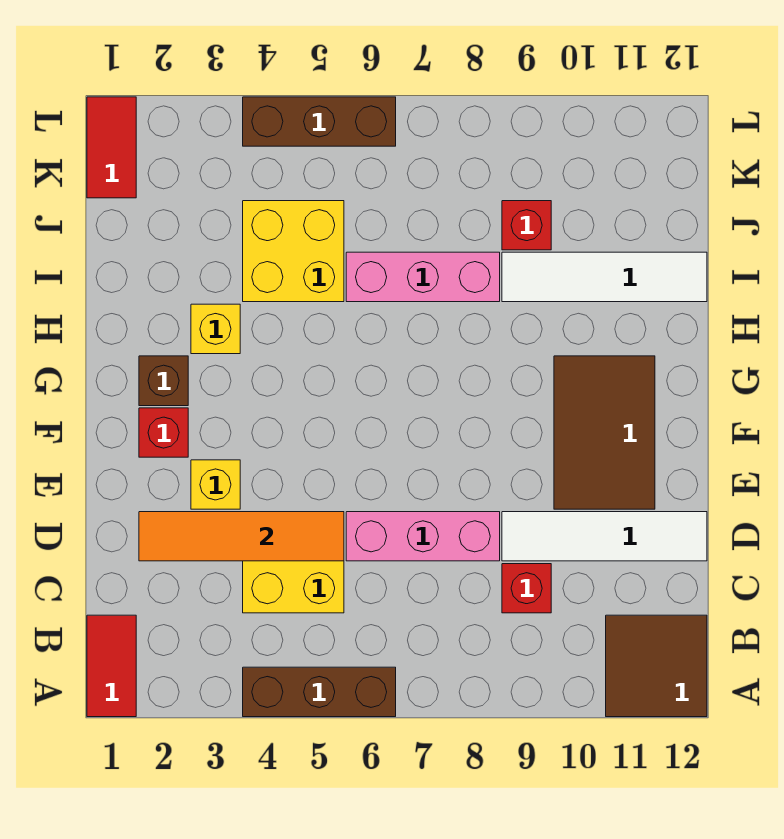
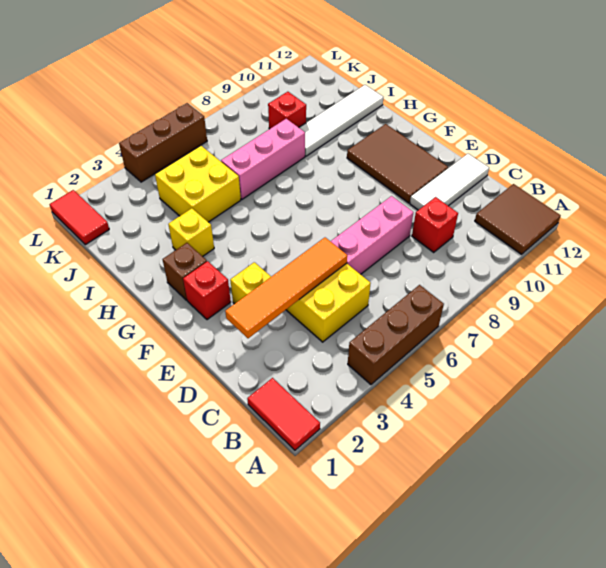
white 1x4 tile [502,512,707,561] -> white 1x3 tile [410,154,489,210]

